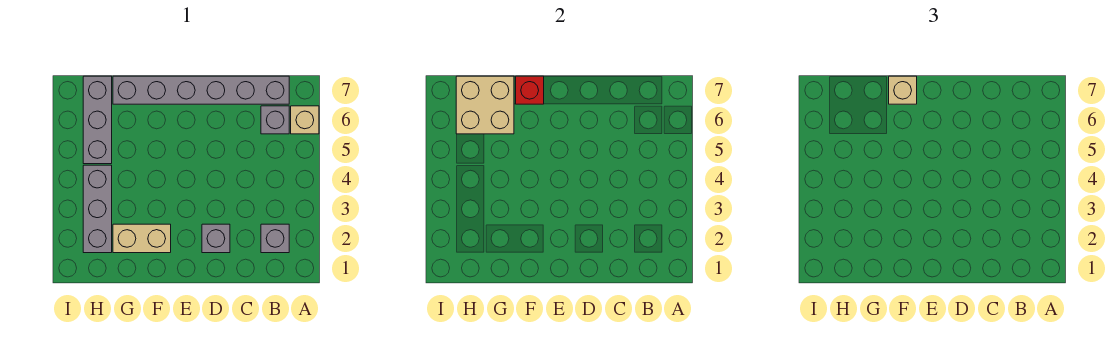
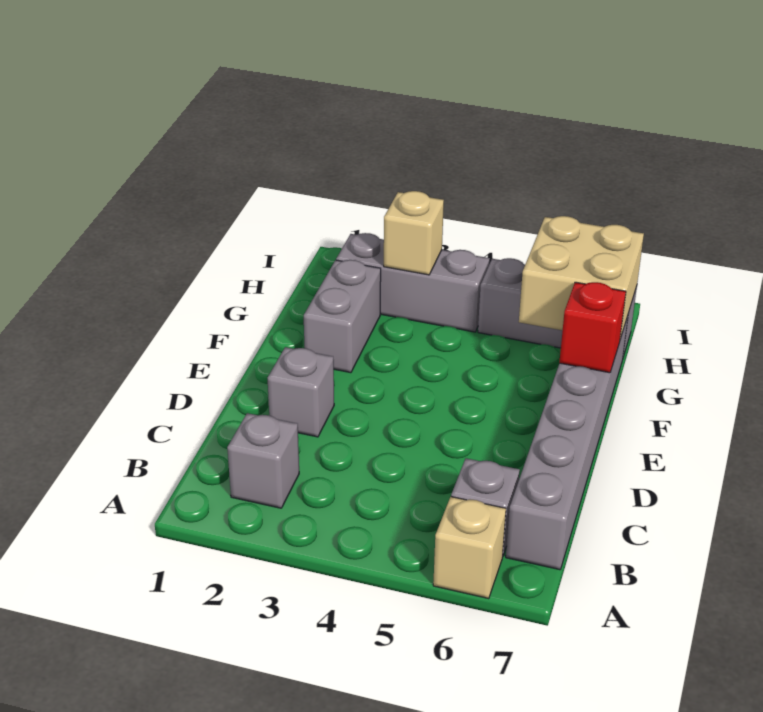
tan 1x2 brick [113,224,171,253] -> grey 1x2 brick [304,260,381,373]
tan 1x1 brick [889,76,917,104] -> tan 1x1 brick moved to [384,191,444,275]

